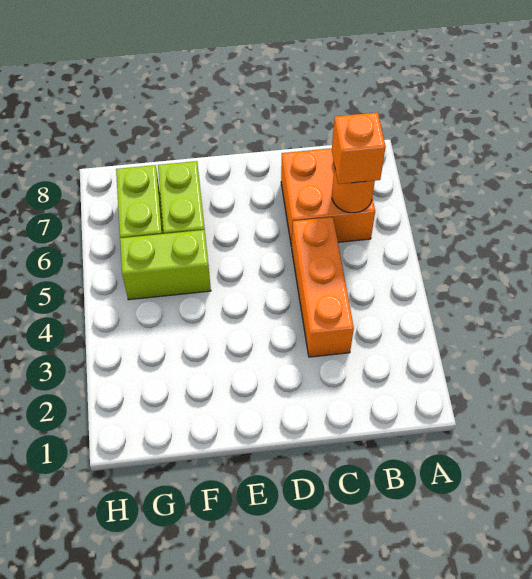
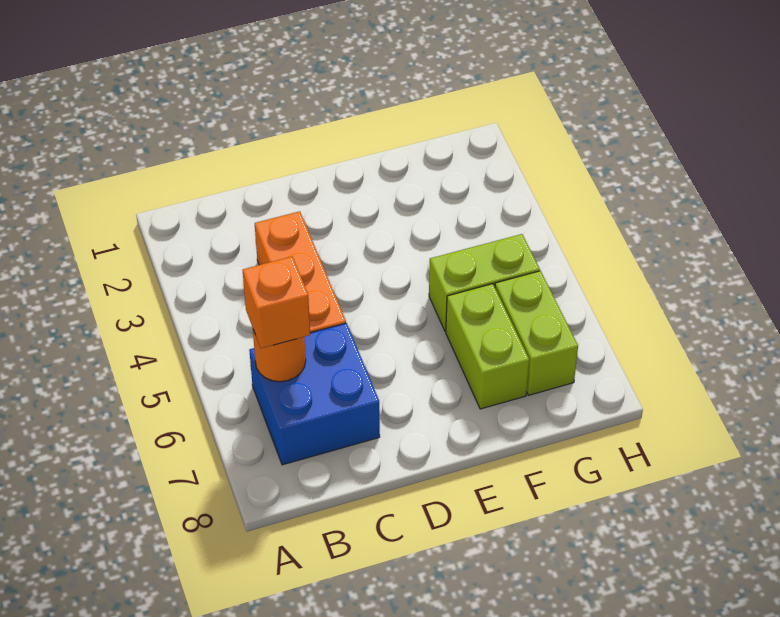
orange 2x2 brick [281,148,375,247] -> blue 2x2 brick [249,323,380,465]

